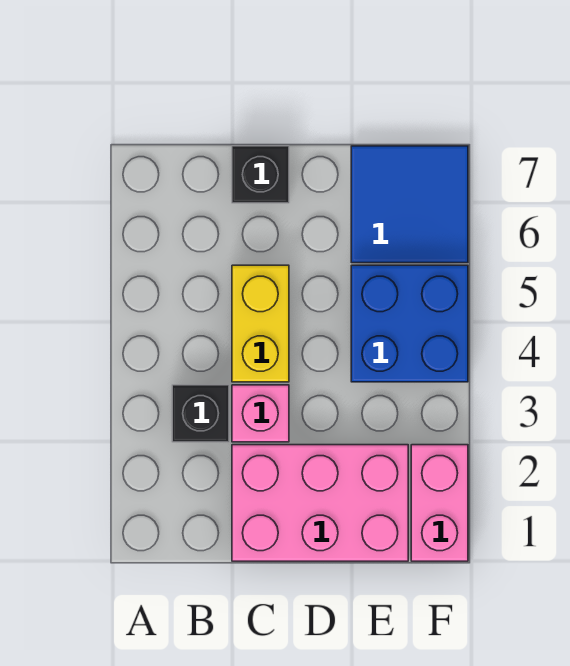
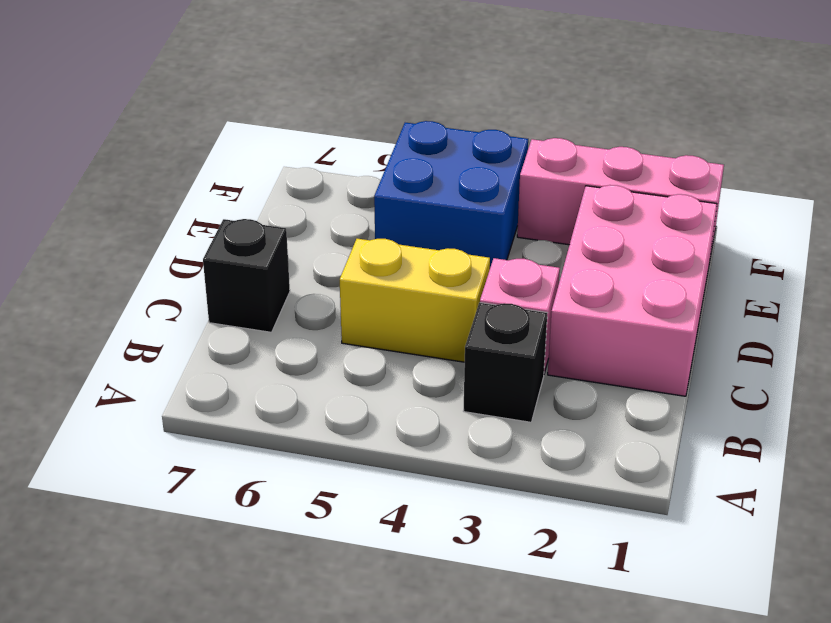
blue 2x2 tile [351,146,468,263] -> none
pink 1x2 brick [411,445,468,561] -> pink 1x3 brick [517,138,724,257]

